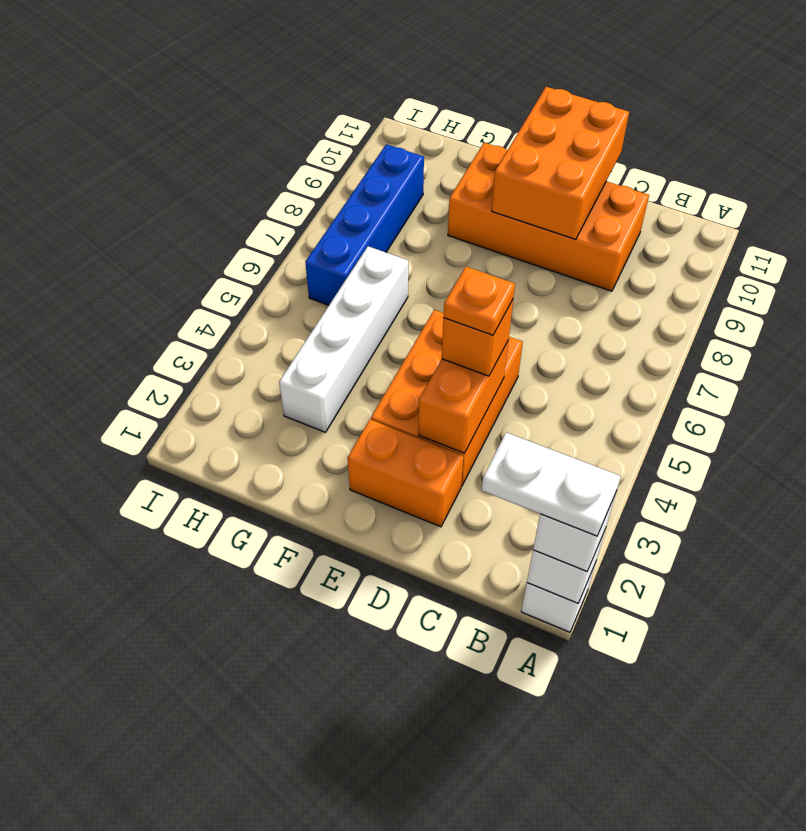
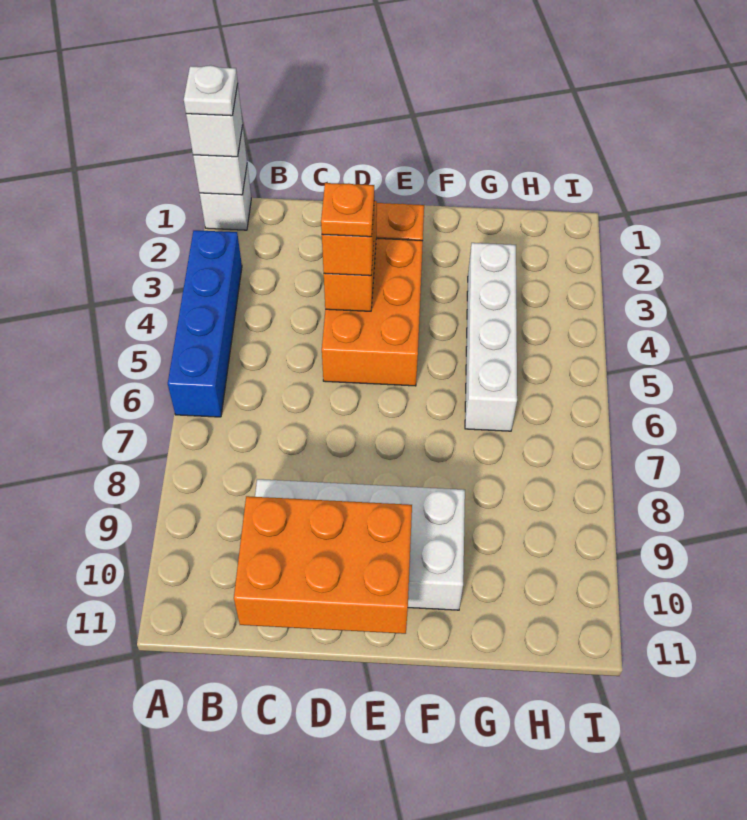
white 1x2 plate [482,432,621,536] -> white 1x1 plate [184,65,238,116]
orange 2x4 brick [448,143,649,291] -> white 2x4 brick [255,479,465,610]
orange 2x3 brick [492,87,629,240] -> orange 2x3 brick turned to [234,496,412,634]
blue 1x4 brick [305,144,424,305] -> blue 1x4 brick moved to [168,230,242,417]

